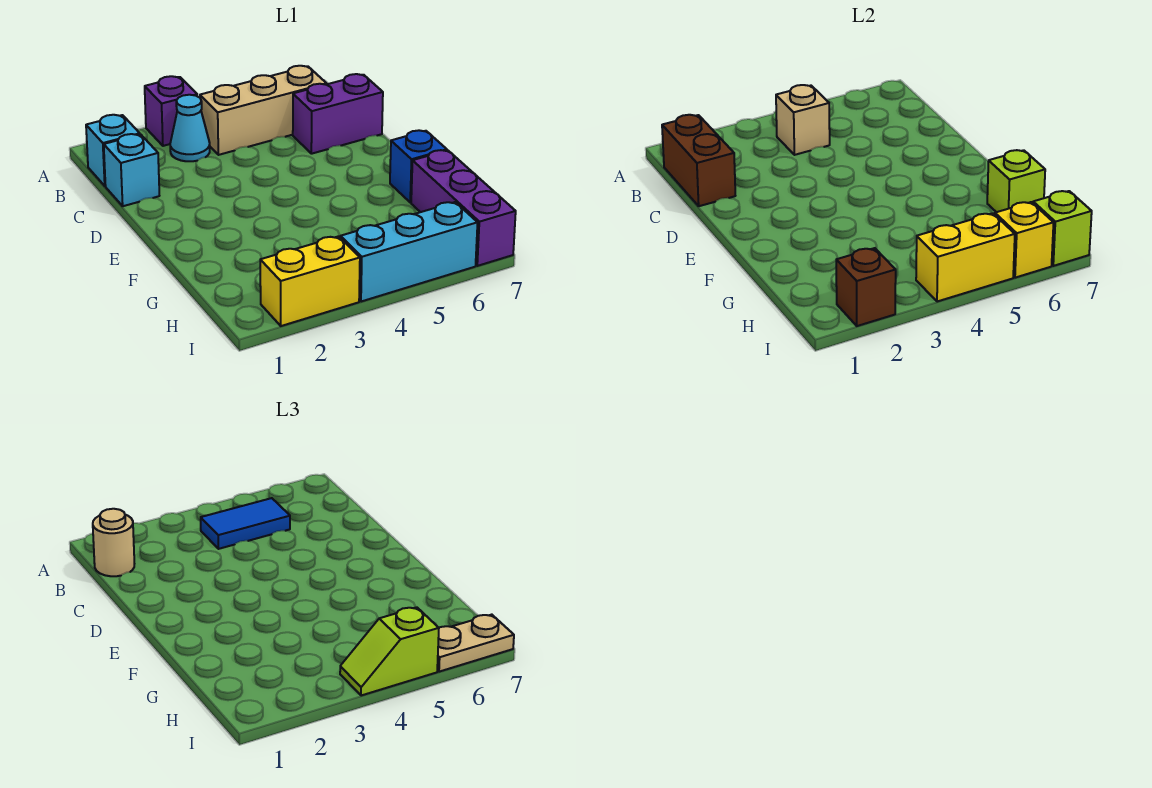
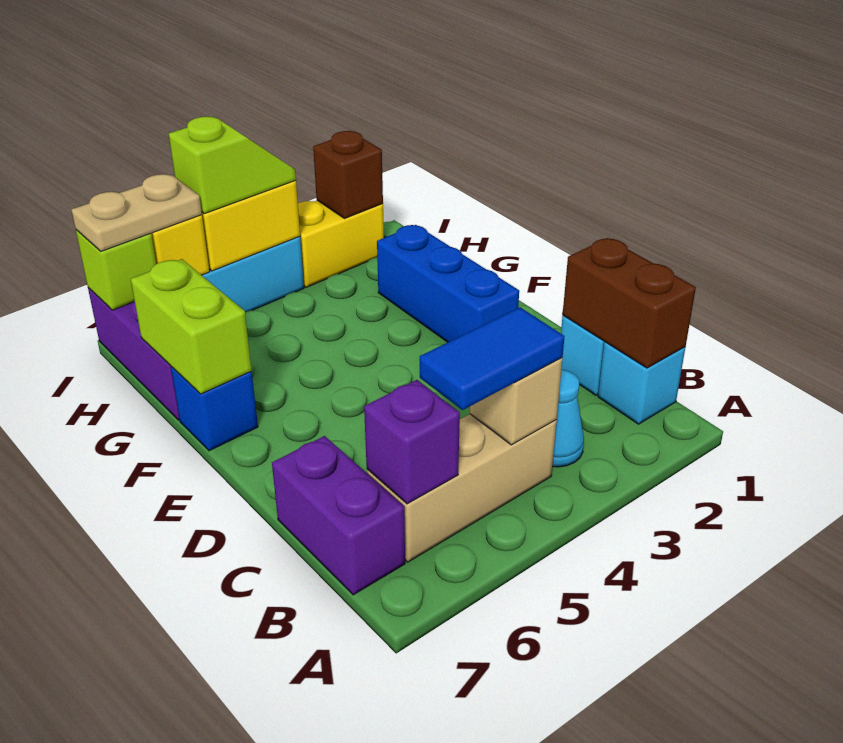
purple 1x1 brick [145,76,197,146] -> purple 1x1 brick moved to [364,380,460,504]
tan 1x1 round brick [93,509,134,576] -> none
purple 1x2 brick [293,74,383,154] -> purple 1x2 brick turned to [272,436,405,595]
none -> blue 1x3 brick [377,225,519,342]
lime 1x1 brick [987,150,1045,212] -> lime 1x2 brick [131,259,252,394]

